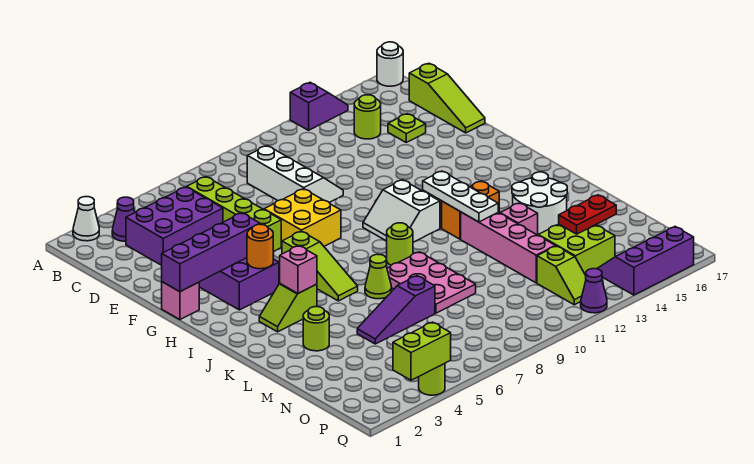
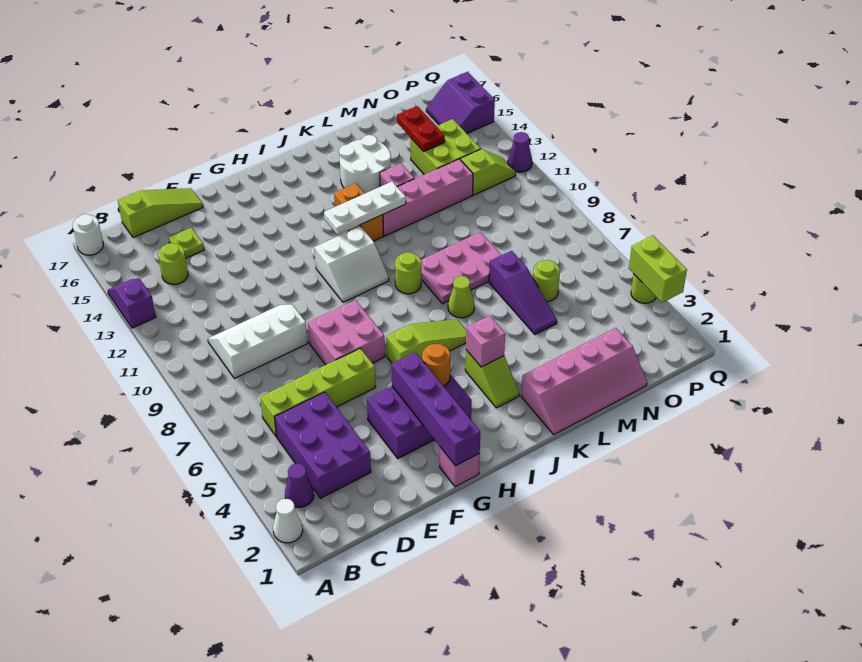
yellow 2x2 brick [264,189,341,247] -> pink 2x2 brick [308,300,385,365]
none -> pink 2x4 slope [521,328,647,435]
lime 1x1 round brick [303,307,329,351] -> lime 1x1 round brick moved to [533,260,560,302]
purple 2x3 slope [597,227,694,295] -> purple 2x2 slope [426,72,495,133]

